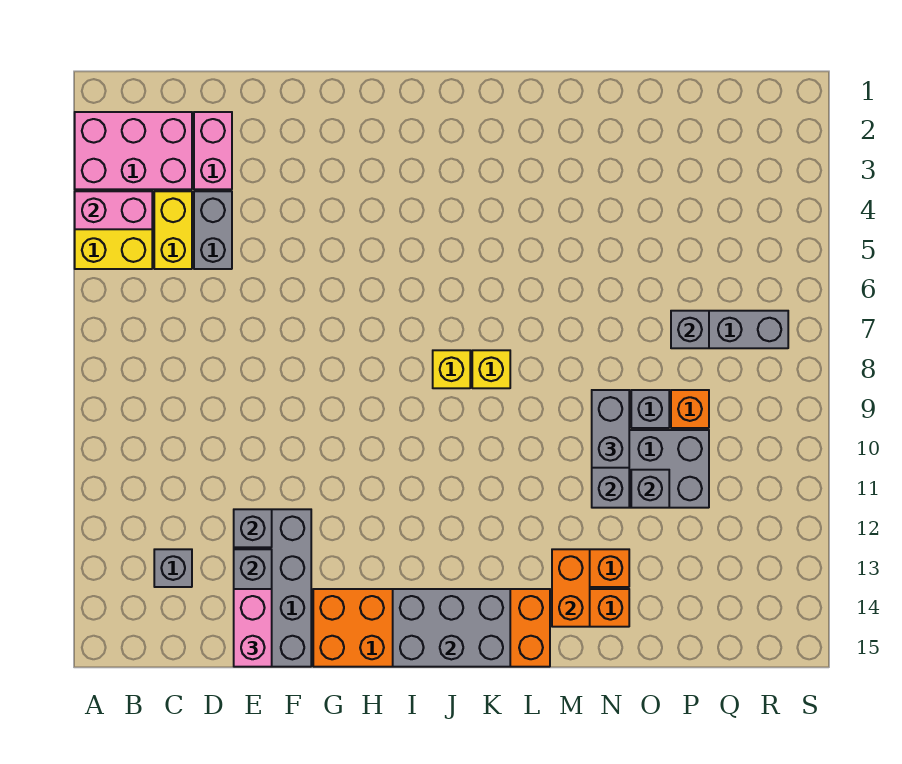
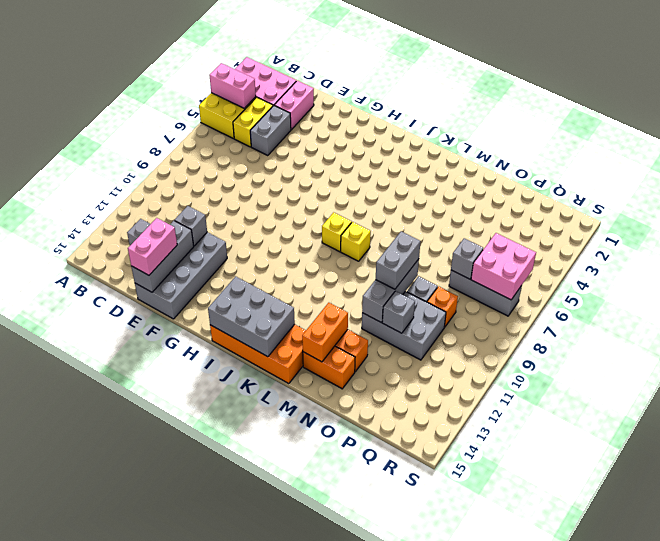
orange 2x6 brick [313,589,550,667] -> orange 2x4 brick [210,324,306,384]
none -> pink 2x2 brick [471,233,536,300]

